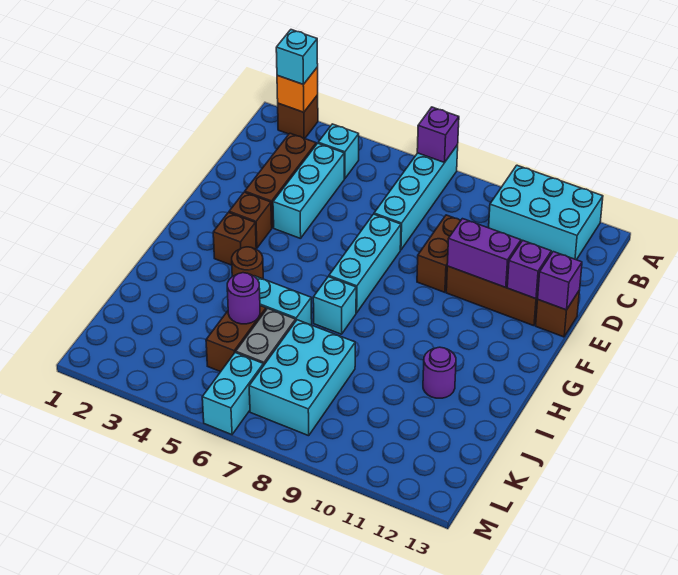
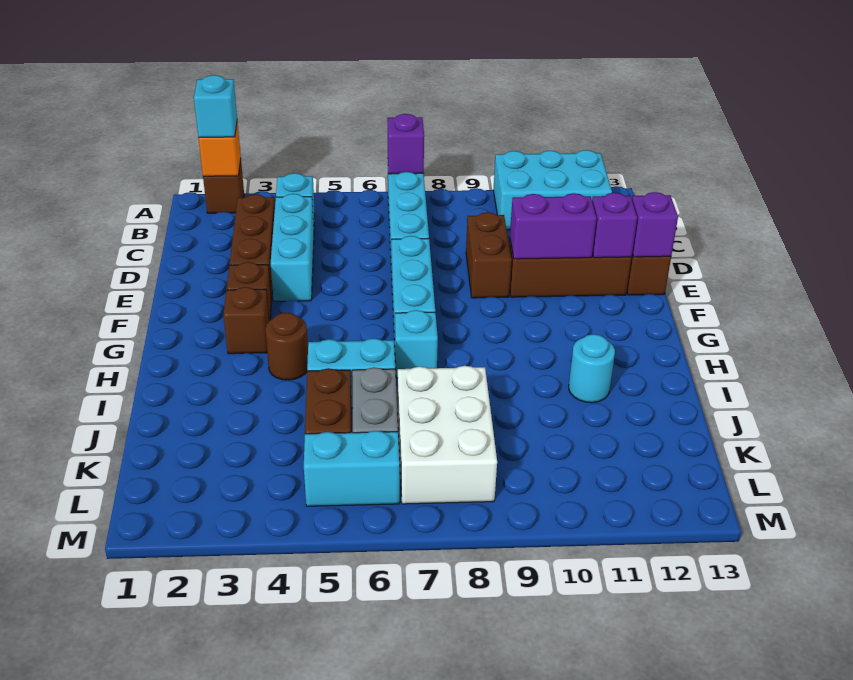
purple 1x1 round brick [423,347,456,398] -> cyan 1x1 round brick [569,334,615,403]
purple 1x1 round brick [227,273,260,324] -> none
cyan 2x3 brick [249,320,355,436] -> white 2x3 brick [398,366,497,504]
cyan 1x2 brick [202,352,263,435] -> cyan 1x2 brick turned to [304,431,400,506]

